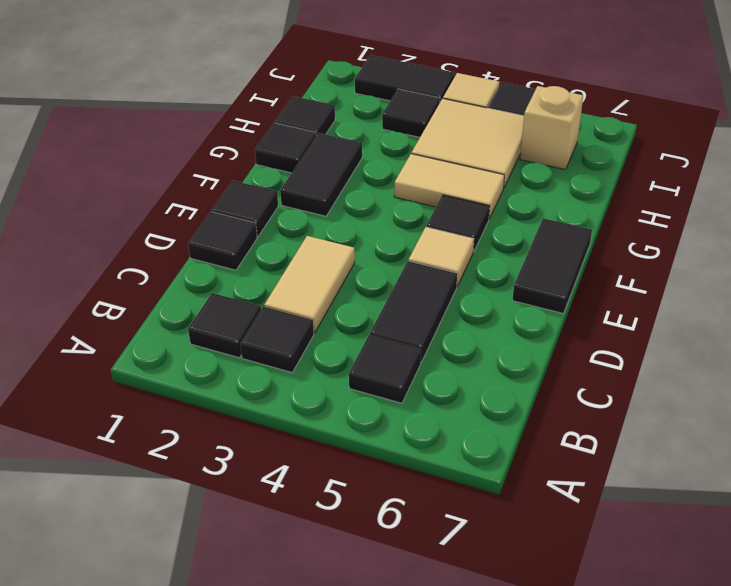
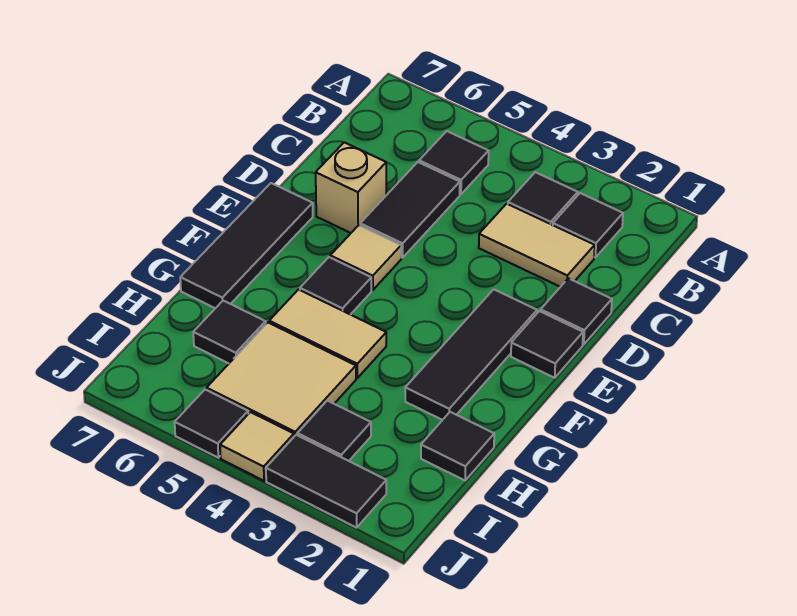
tan 1x2 tile [264,236,355,333] -> tan 1x2 tile turned to [479,204,595,287]
black 1x2 tile [512,218,592,314] -> black 1x3 tile [180,183,313,308]
black 1x2 tile [280,133,362,216] -> black 1x3 tile [405,289,537,420]
black 1x1 tile [255,123,317,173] -> black 1x1 tile moved to [193,301,266,363]
tan 1x1 brick [520,86,583,170] -> tan 1x1 brick moved to [316,142,386,233]

